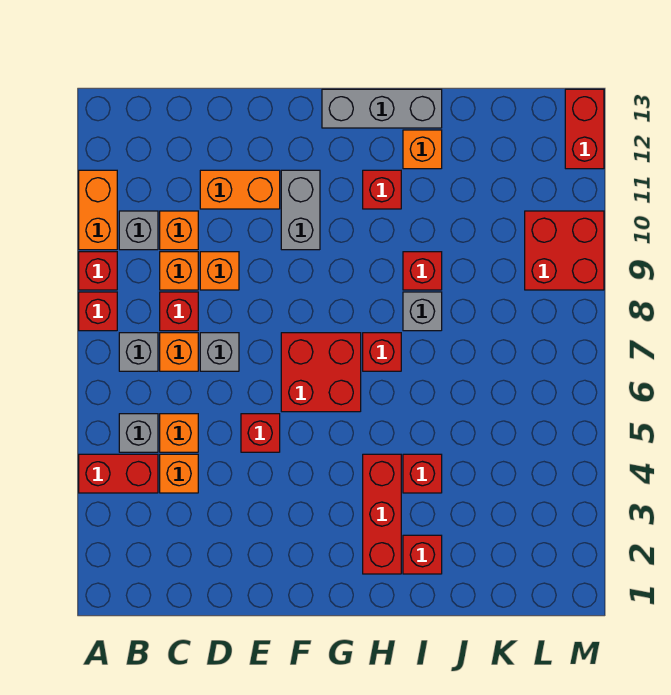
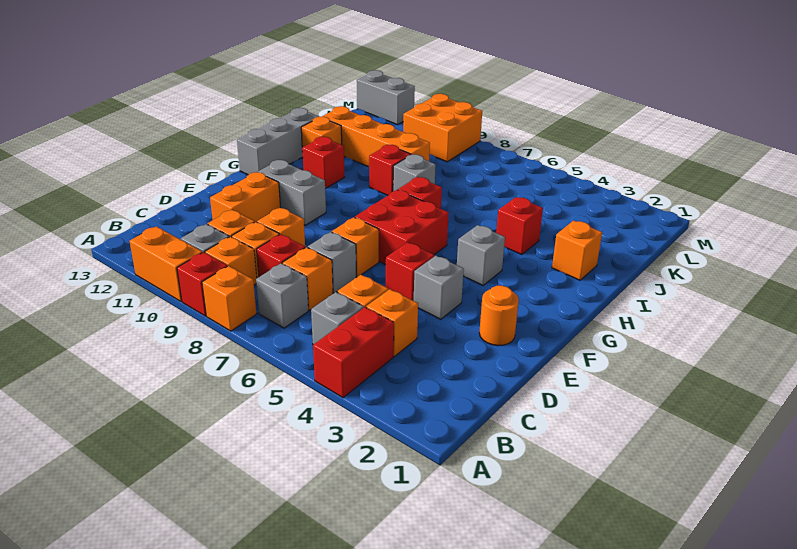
red 1x1 brick [79,292,117,331] -> orange 1x1 brick [202,266,256,331]
none -> orange 1x1 brick [205,237,257,285]
none -> orange 1x1 round brick [479,286,519,346]
none -> grey 1x1 brick [414,256,464,319]
none -> orange 1x1 brick [332,217,379,277]
none -> grey 1x1 brick [457,225,505,285]
red 1x3 brick [363,454,401,574] -> none
red 1x1 brick [403,535,442,574] -> orange 1x1 brick [552,220,602,280]
none -> orange 1x4 brick [322,106,430,167]
red 2x2 brick [525,211,604,290] -> orange 2x2 brick [403,94,482,162]
red 1x2 brick [565,89,604,169] -> grey 1x2 brick [357,70,415,125]

